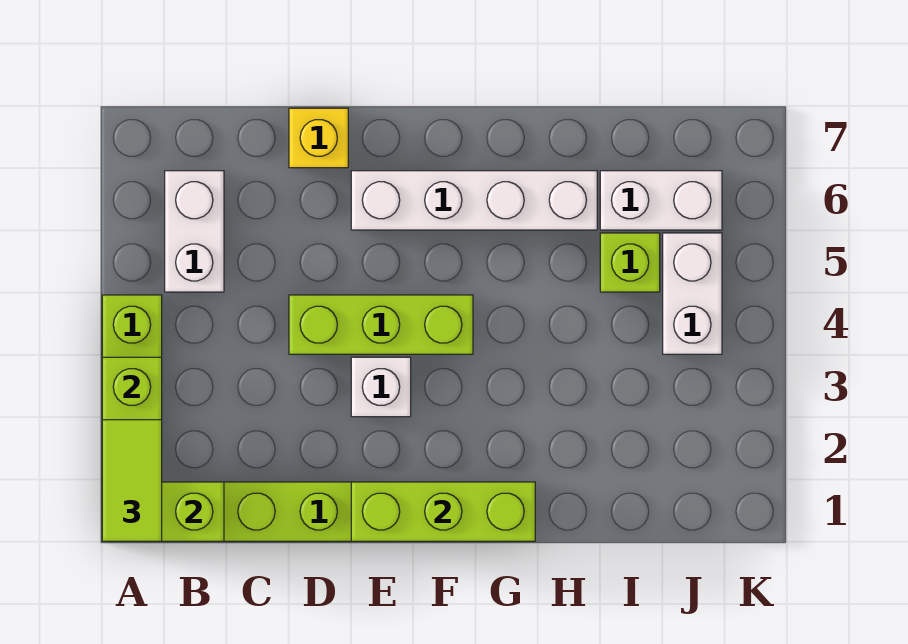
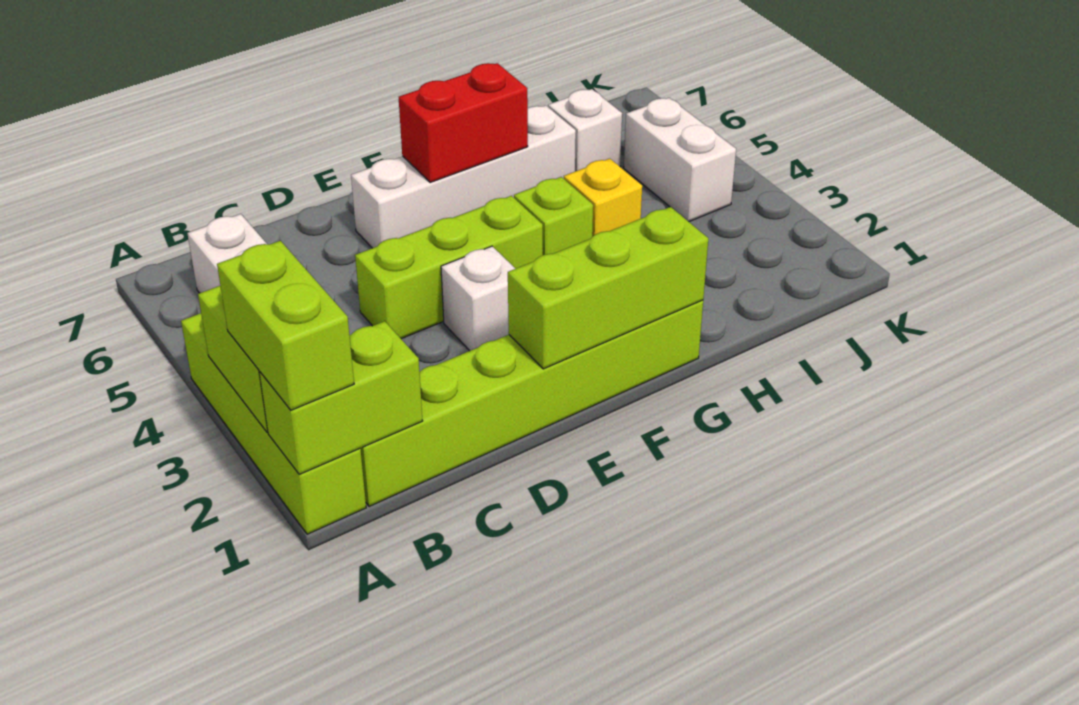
lime 1x2 tile [102,420,162,541] -> lime 1x2 brick [217,241,354,410]
yellow 1x1 brick [289,108,348,168] -> yellow 1x1 brick moved to [564,159,642,237]
none -> red 1x2 brick [399,63,528,182]
lime 1x1 brick [600,233,660,292] -> lime 1x1 brick moved to [514,177,593,255]
white 1x2 brick [600,171,722,230] -> white 1x1 brick [548,89,622,171]

